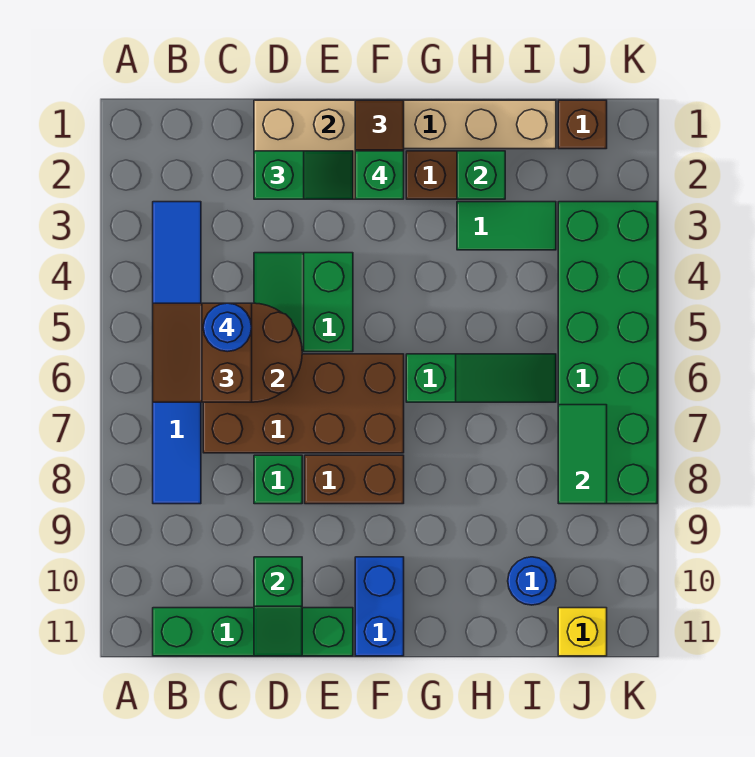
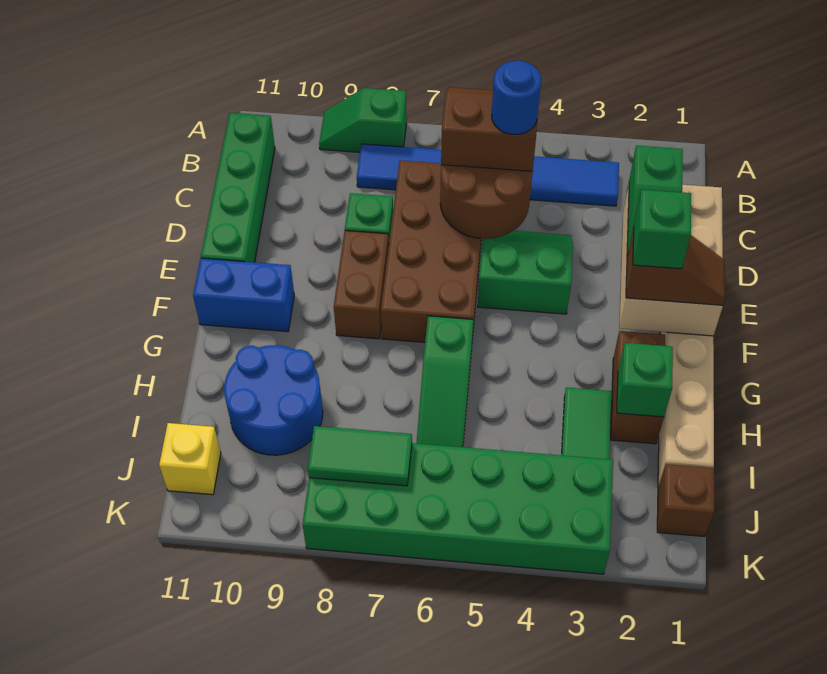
green 1x2 slope [254,557,302,656] -> green 1x2 slope moved to [319,88,407,152]
blue 1x1 round brick [508,557,556,605] -> blue 2x2 round brick [224,345,323,455]

